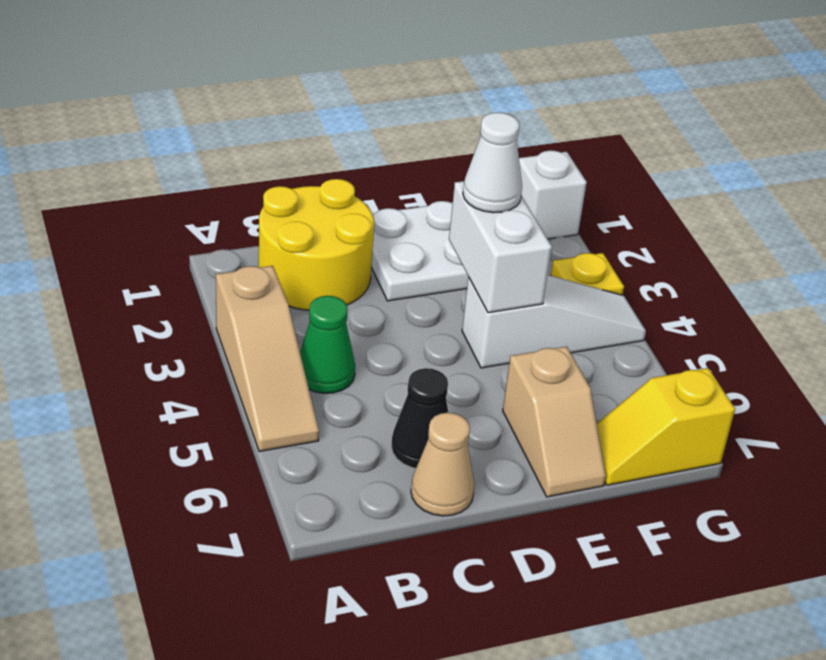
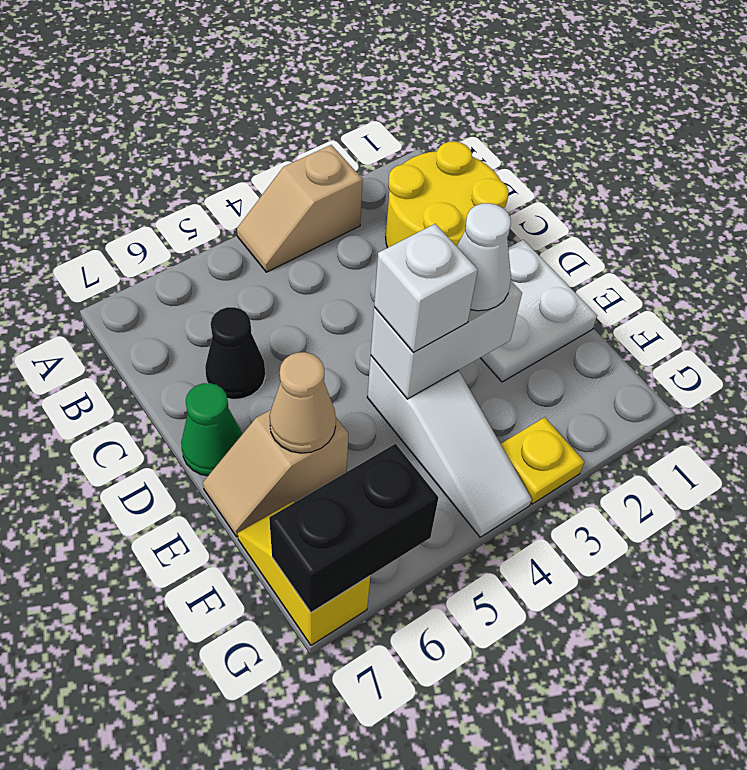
tan 1x3 slope [216,266,319,452] -> tan 1x2 slope [237,145,363,272]
green 1x1 cone [300,296,355,393] -> green 1x1 cone moved to [181,383,242,476]
tan 1x1 cone [411,413,474,516] -> tan 1x1 cone moved to [269,352,336,453]
white 1x1 brick [519,150,587,239] -> white 1x1 brick moved to [374,224,478,352]
none -> black 1x2 brick [269,444,438,613]

